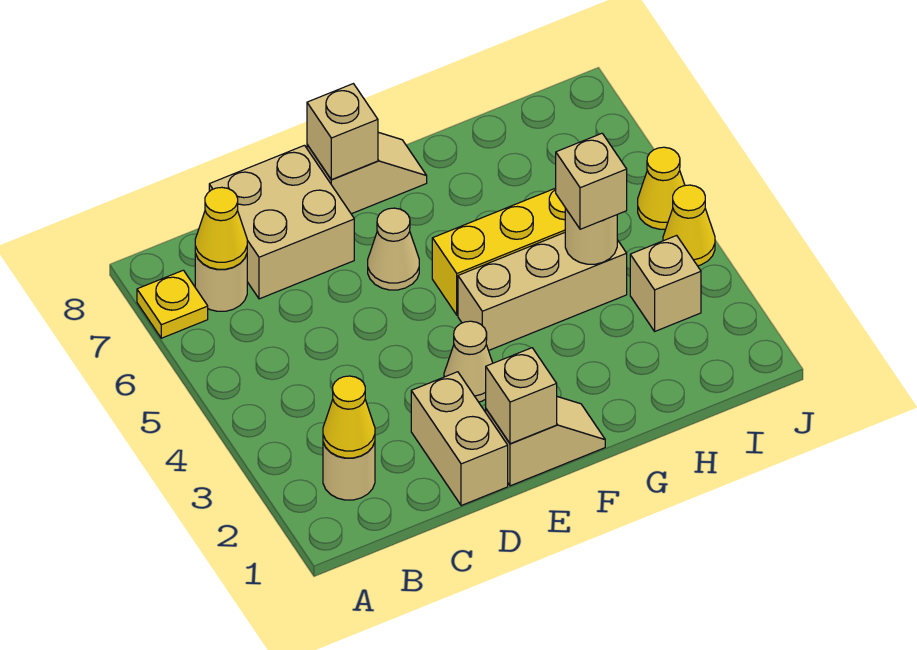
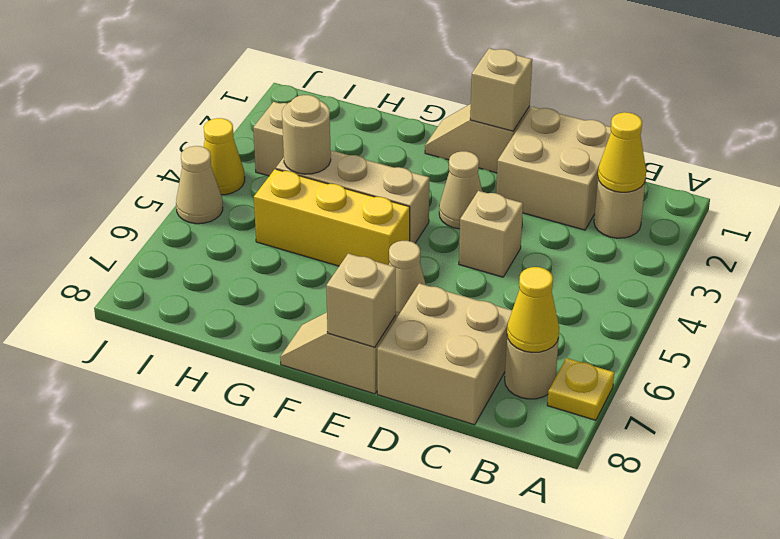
tan 1x2 brick [411,372,508,506] -> tan 2x2 brick [496,107,611,230]
tan 1x1 brick [556,133,627,229] -> tan 1x1 brick moved to [459,191,523,277]
yellow 1x1 cone [638,147,685,229] -> tan 1x1 cone [176,146,223,224]

